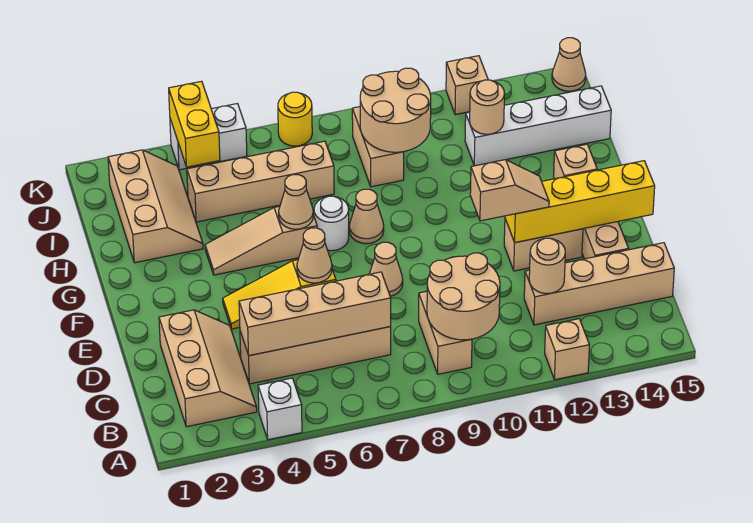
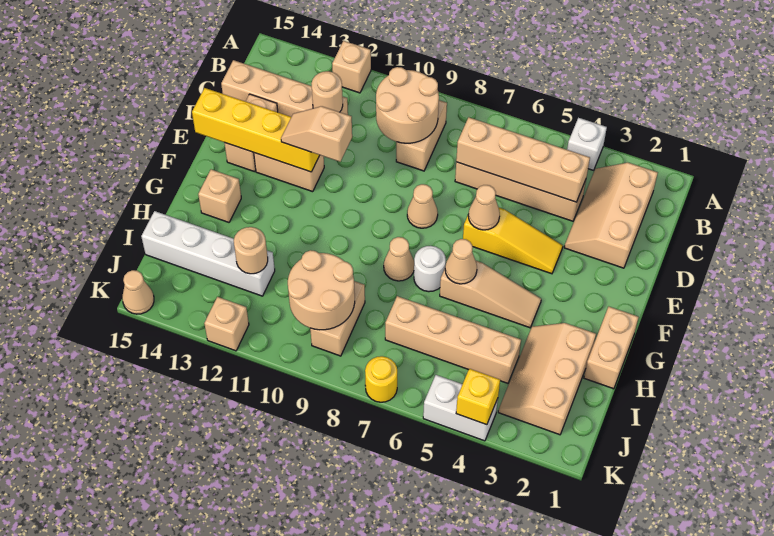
none -> tan 1x2 brick [584,307,639,389]
yellow 1x2 brick [169,81,220,167] -> yellow 1x1 brick [456,369,500,425]

